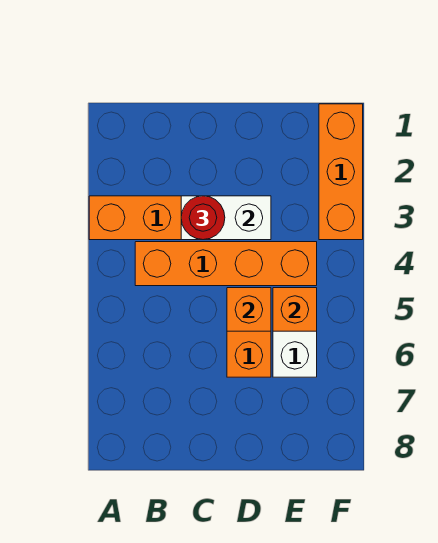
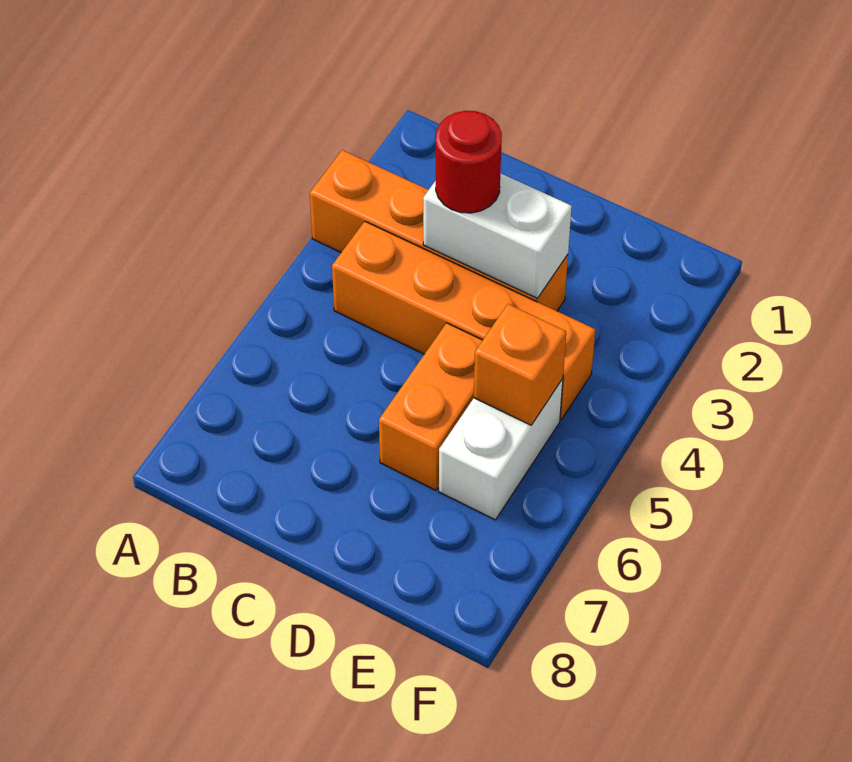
orange 1x1 brick [227,288,271,331] -> none
orange 1x3 brick [319,104,363,240] -> none

